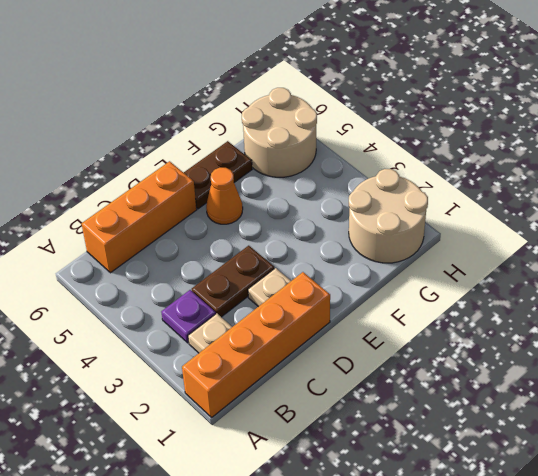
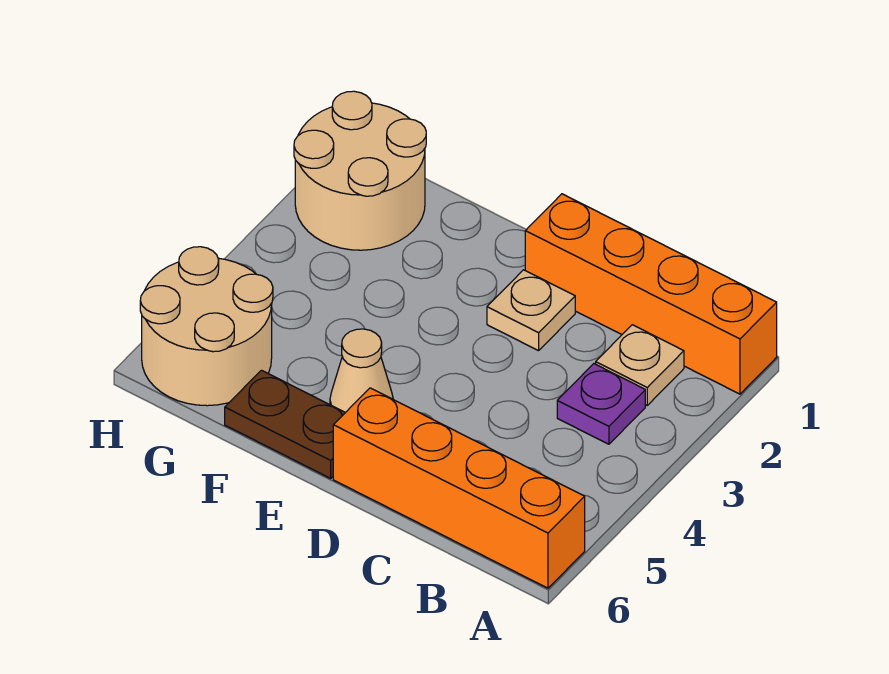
orange 1x3 brick [82,161,197,273] -> orange 1x4 brick [333,388,585,588]
brown 1x2 plate [192,246,274,317] -> none
orange 1x1 cone [206,168,243,224] -> tan 1x1 cone [330,329,393,413]

